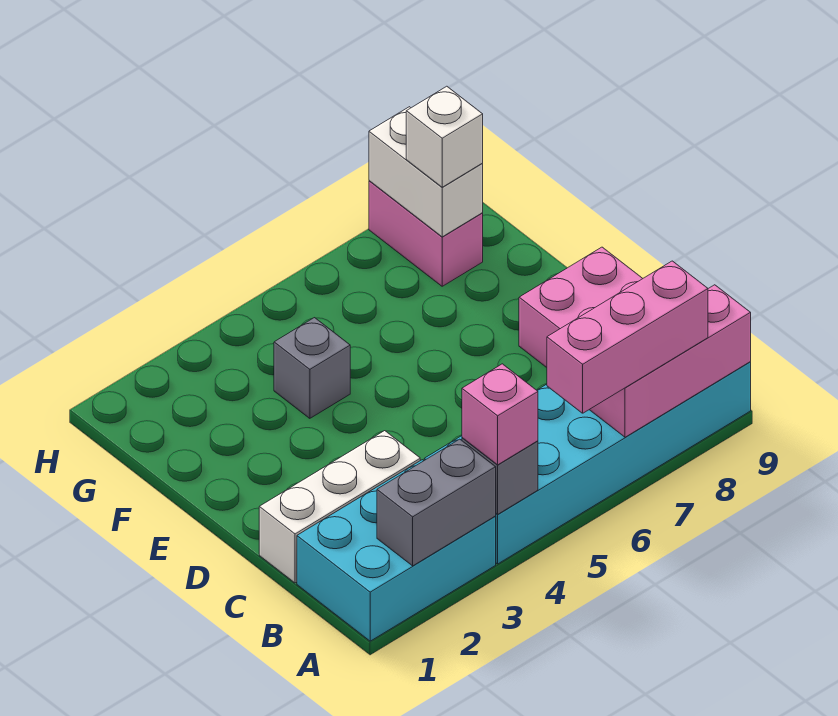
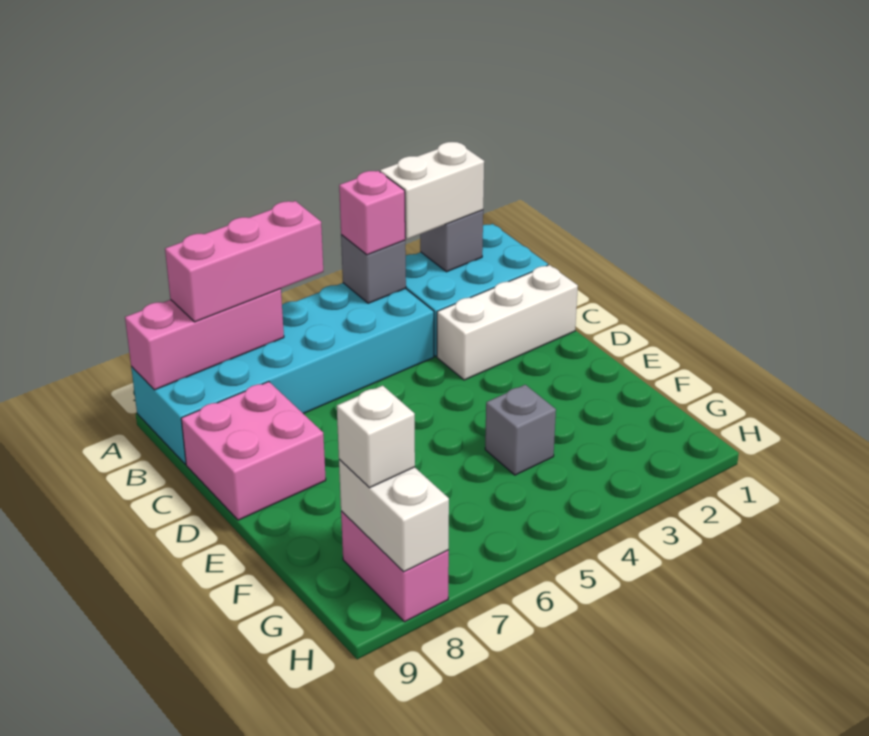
grey 1x2 brick [377,439,496,566] -> grey 1x1 brick [420,210,483,272]
none -> white 1x2 brick [380,142,484,239]

